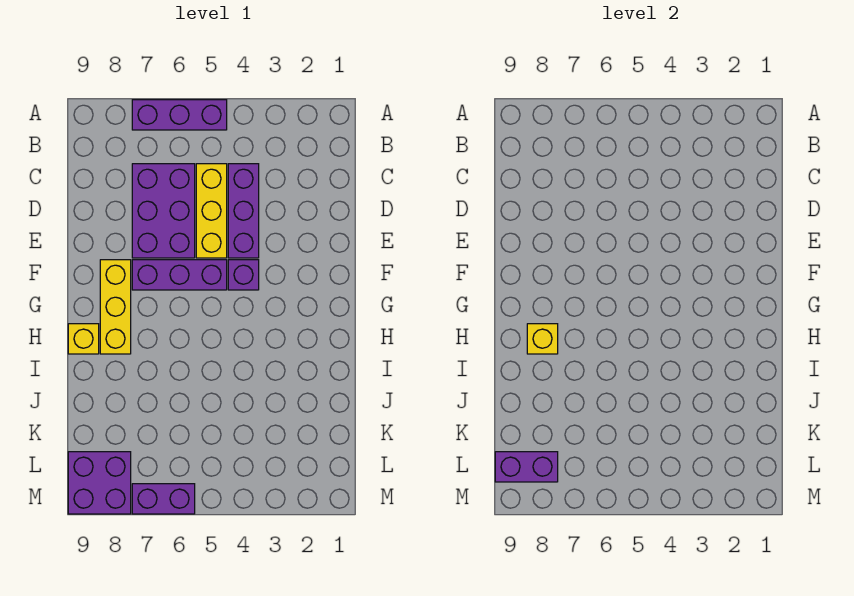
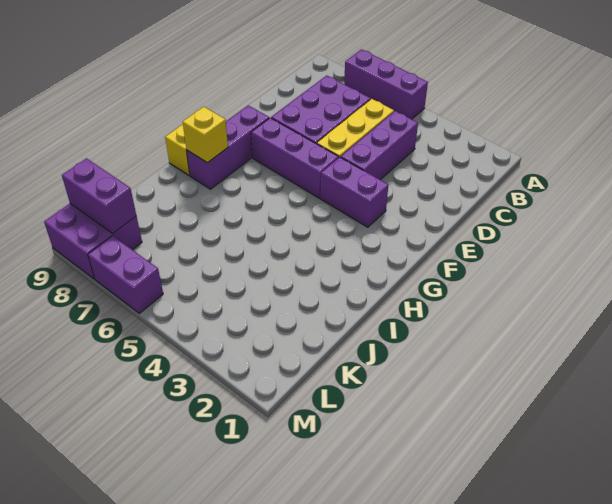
purple 1x1 brick [228,260,259,290] -> purple 1x2 brick [320,157,388,227]
yellow 1x3 brick [100,260,131,354] -> purple 1x3 brick [187,105,269,189]

